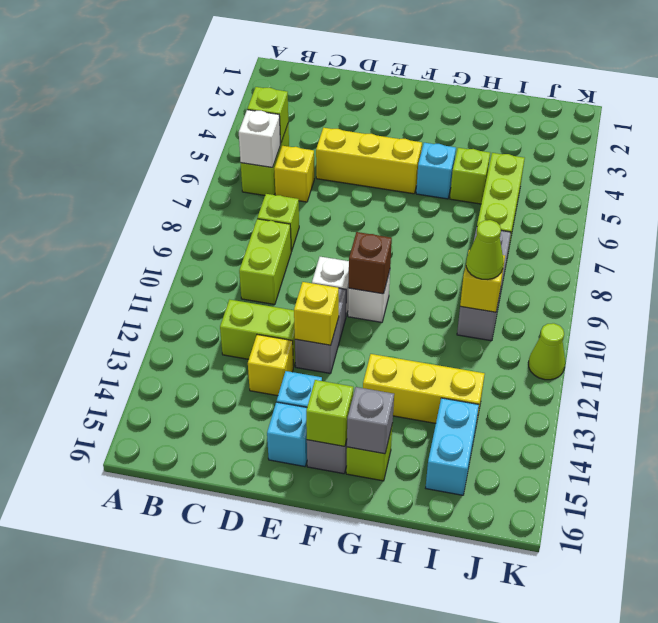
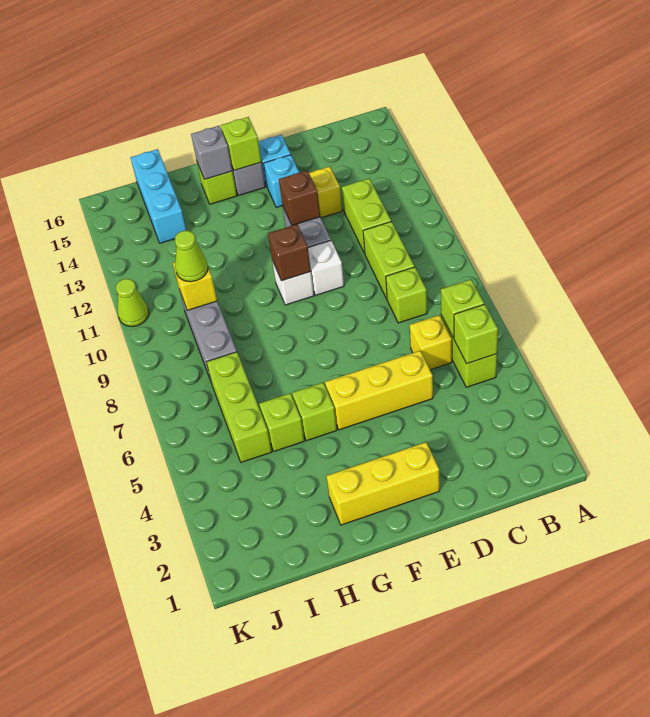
white 1x1 brick [239,110,281,167] -> lime 1x1 brick [441,279,484,338]
lime 1x2 brick [220,300,295,367] -> lime 1x2 brick turned to [342,178,391,254]
yellow 1x1 brick [294,282,339,345] -> brown 1x1 brick [279,170,320,226]
cyan 1x1 brick [416,143,456,199] -> lime 1x1 brick [292,383,337,441]
yellow 1x3 brick [363,354,485,425] -> yellow 1x3 brick moved to [327,442,440,525]
cyan 1x2 brick [426,398,479,495] -> cyan 1x3 brick [131,149,187,243]

